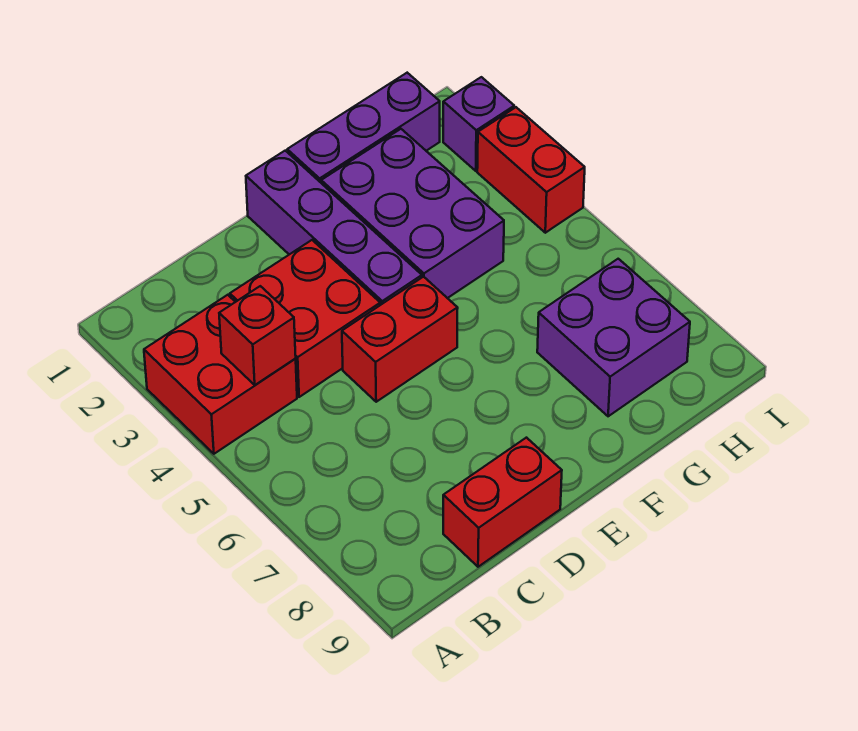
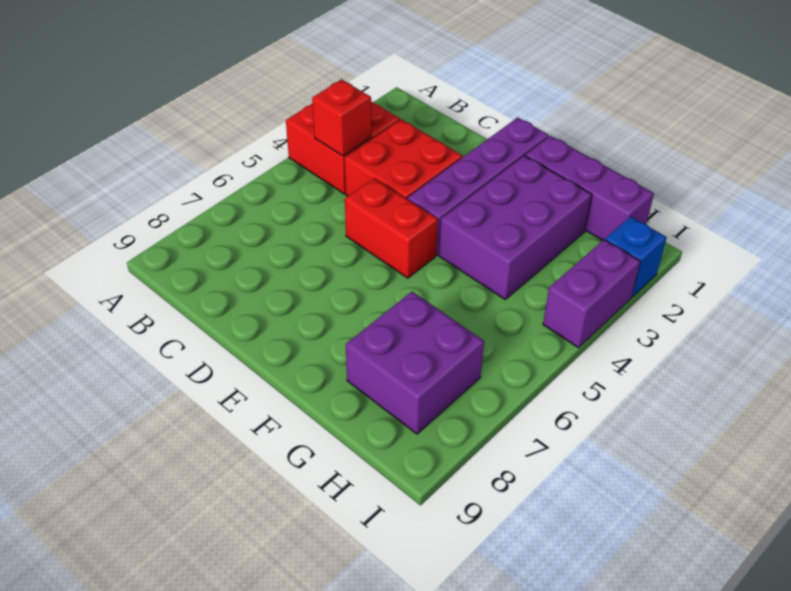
red 1x2 brick [443,438,562,567] -> none
purple 1x1 brick [443,77,514,171] -> blue 1x1 brick [605,216,667,297]
red 1x2 brick [477,107,585,233] -> purple 1x2 brick [543,240,640,348]

